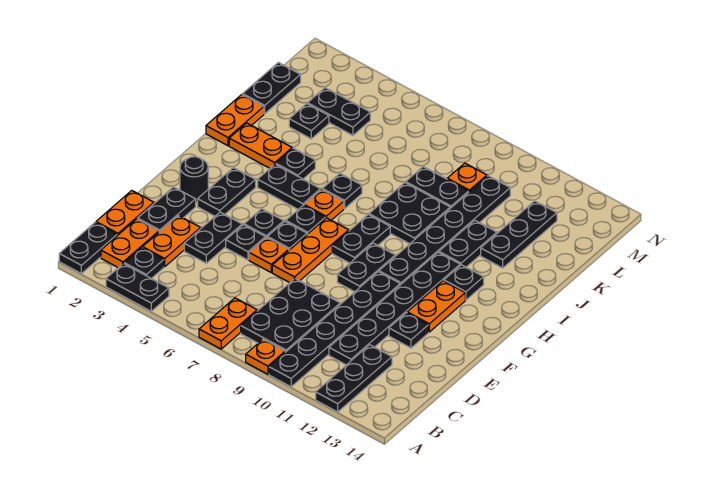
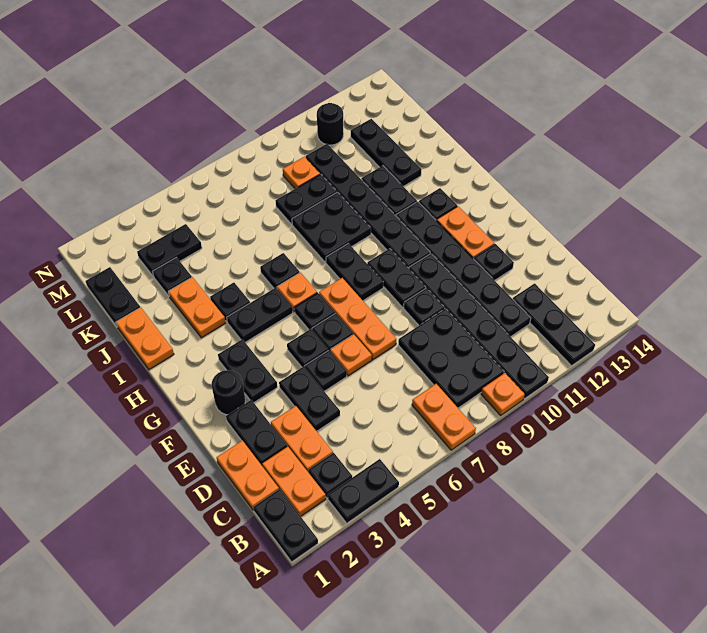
none -> black 1x1 plate [404,288,445,325]
orange 1x2 plate [229,123,292,168] -> orange 1x2 plate turned to [168,277,226,338]
none -> black 1x1 round brick [317,103,344,145]

